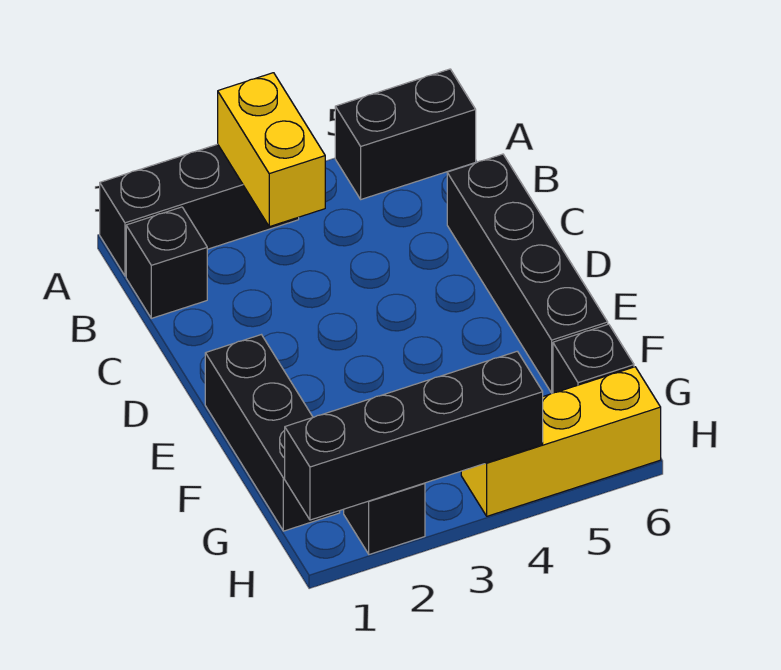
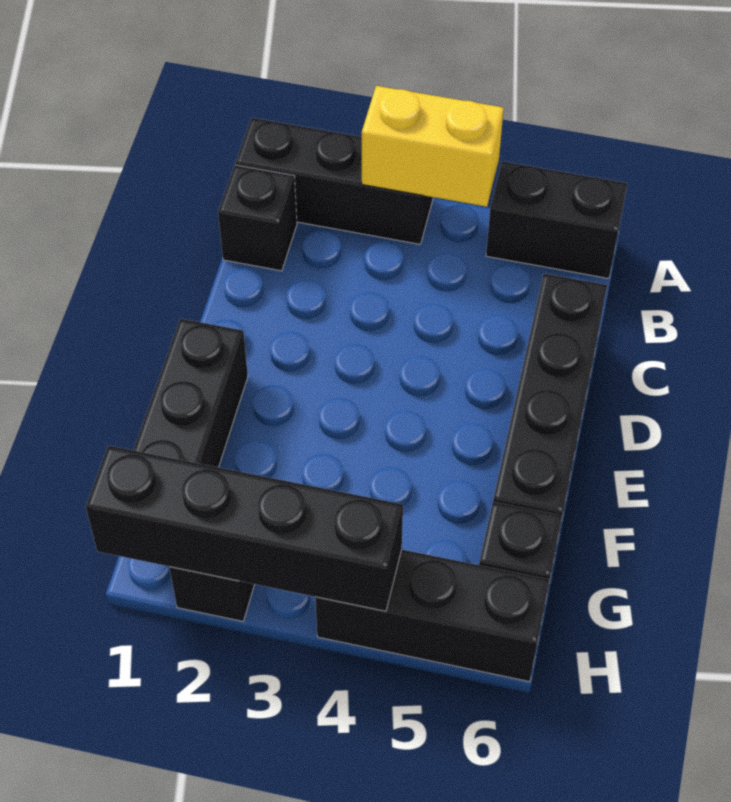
yellow 1x2 brick [218,73,325,227] -> yellow 1x2 brick turned to [362,86,504,207]
yellow 1x3 brick [461,367,661,516] -> black 1x3 brick [315,550,549,682]

